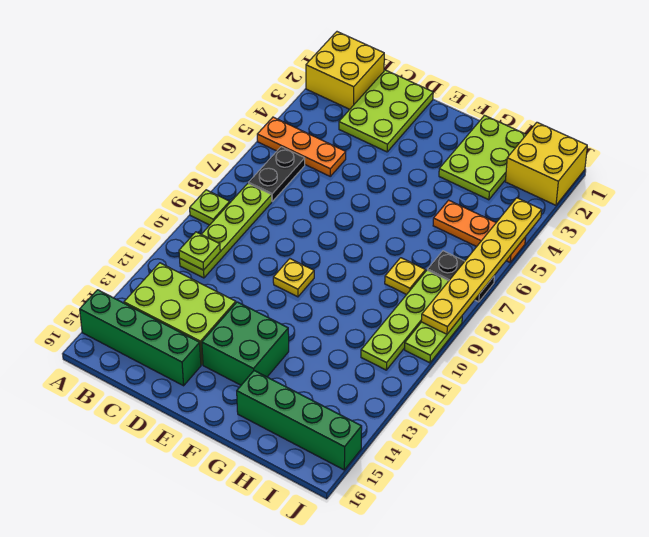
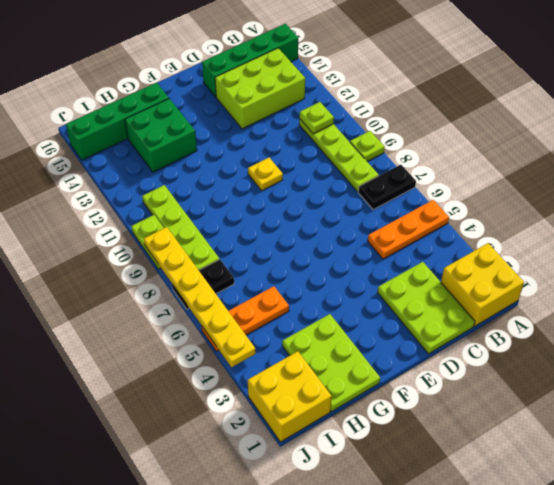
black 1x2 plate [249,147,305,202] -> black 1x2 plate turned to [358,165,416,210]
green 2x2 brick [202,302,289,385] -> green 2x2 brick moved to [125,99,197,172]
yellow 1x1 plate [385,258,425,295] -> none

